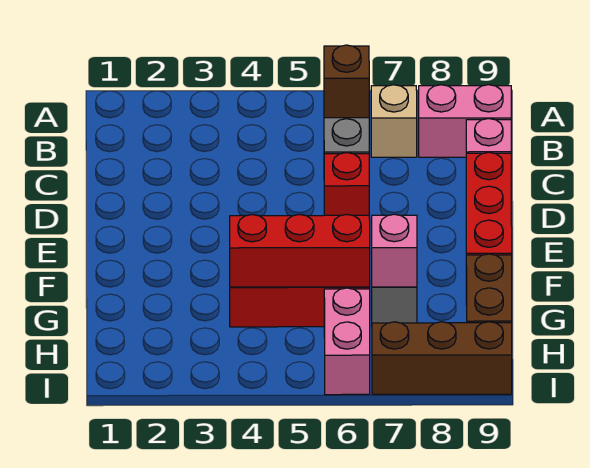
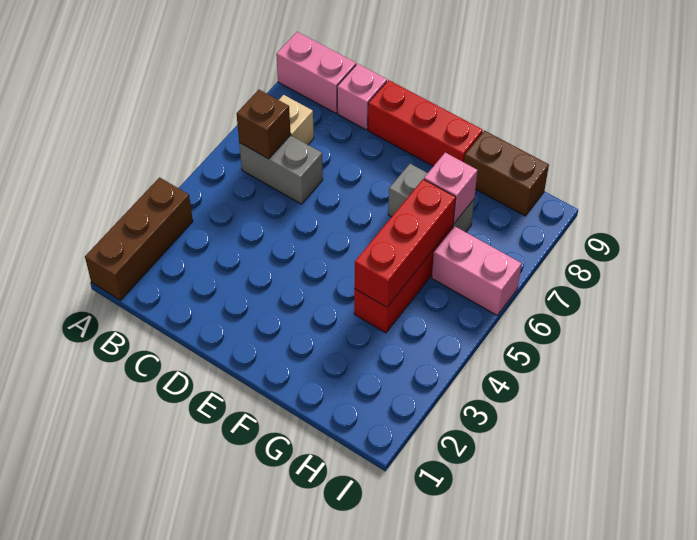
pink 1x2 brick [419,85,511,157] -> pink 1x2 brick turned to [276,32,356,113]
red 1x1 brick [324,153,369,215] -> none
brown 1x3 brick [372,322,512,394] -> brown 1x3 brick moved to [85,177,193,300]

